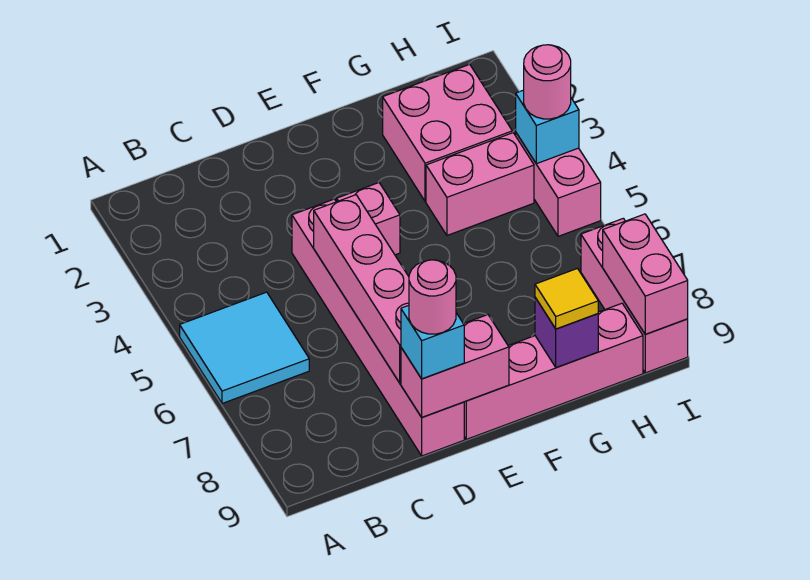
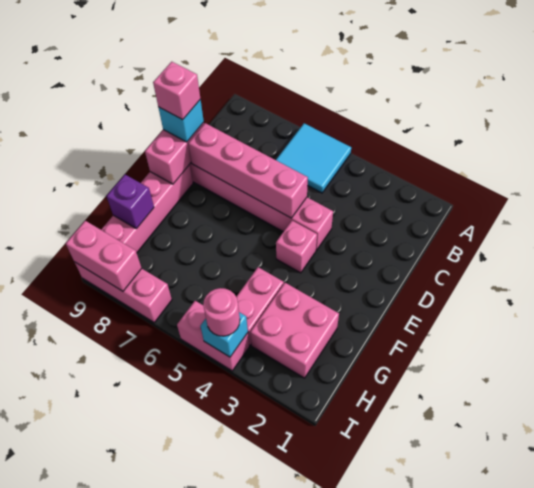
pink 1x1 round brick [409,260,456,334] -> pink 1x1 brick [153,62,200,120]
yellow 1x1 tile [535,269,598,329] -> none

